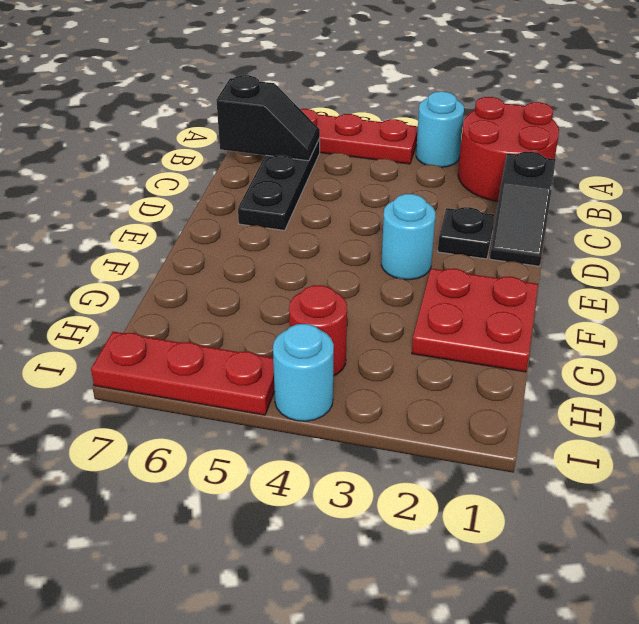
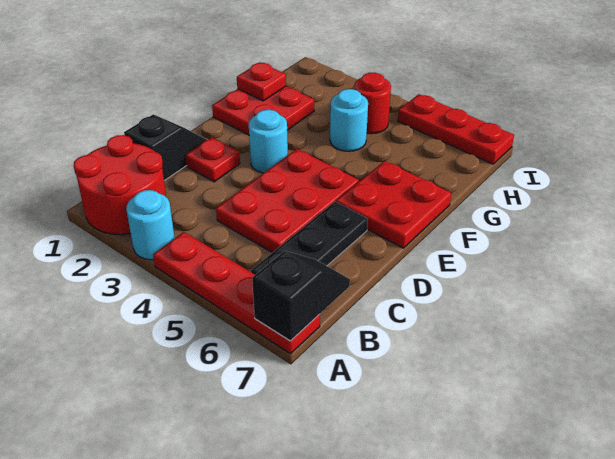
black 1x2 slope [216,75,320,161] -> black 1x2 slope turned to [252,251,350,341]
none -> red 2x3 plate [216,149,359,253]
black 1x1 plate [438,207,495,259] -> red 1x1 plate [186,137,240,182]
none -> red 2x2 plate [336,161,451,248]
none -> red 1x1 plate [237,62,286,101]
cyan 1x1 round brick [273,324,334,421] -> cyan 1x1 round brick moved to [330,89,368,151]

